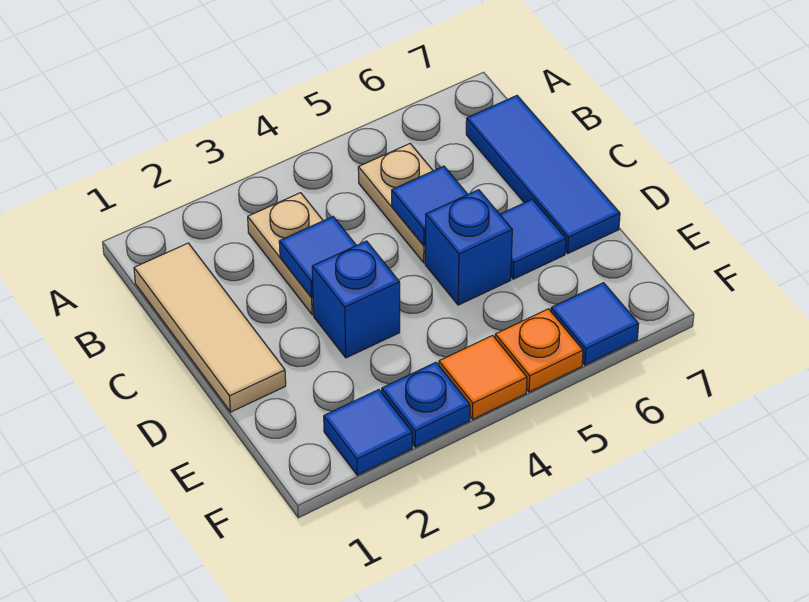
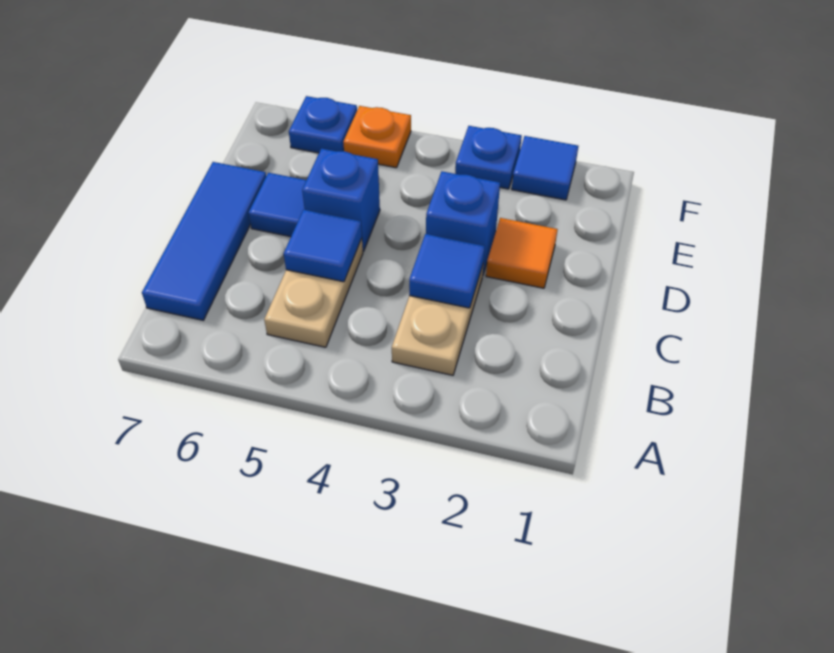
tan 1x3 tile [134,243,286,412] -> none
orange 1x1 tile [439,335,527,419] -> orange 1x1 tile moved to [486,218,558,288]
blue 1x1 tile [551,283,639,365] -> blue 1x1 plate [289,96,357,153]

